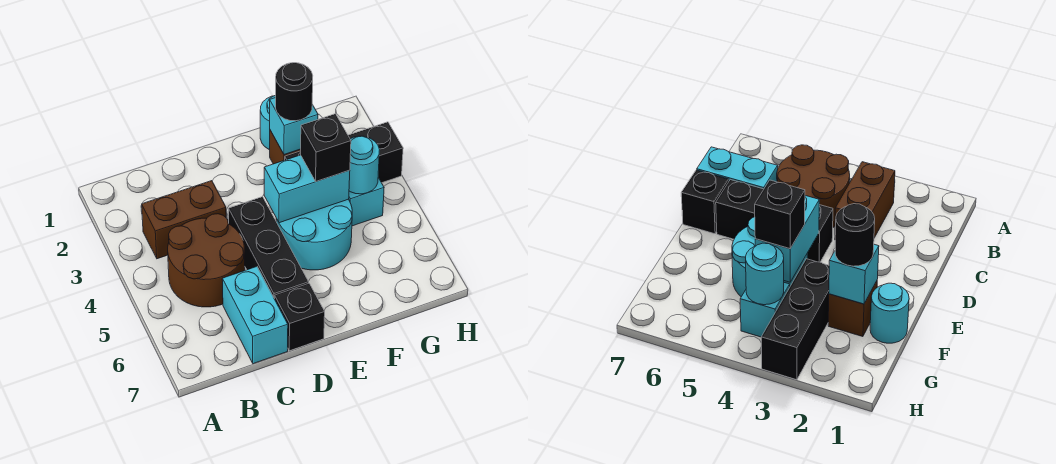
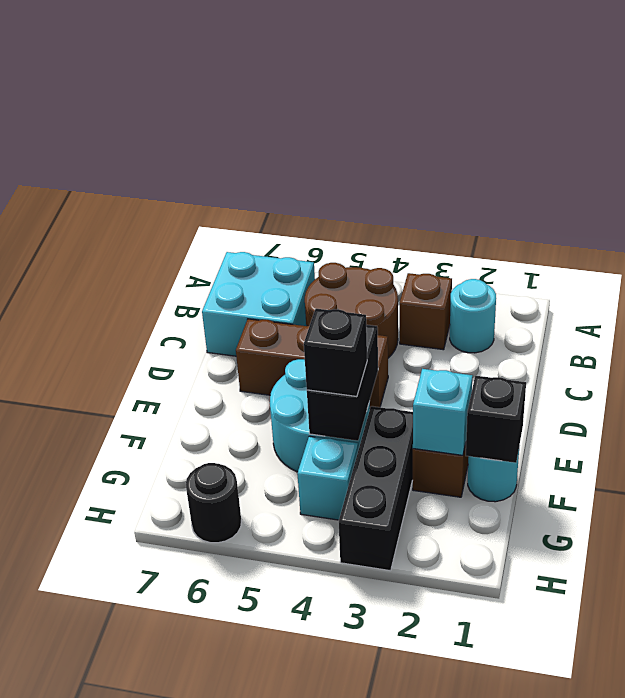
brown 1x2 brick [142,181,226,259] -> brown 1x1 brick [400,273,452,350]
cyan 1x2 brick [222,267,288,364] -> cyan 2x2 brick [202,252,315,356]
black 1x3 brick [228,197,309,299] -> brown 1x3 brick [236,319,388,407]
black 1x1 brick [275,283,325,351] -> black 1x1 brick moved to [466,376,526,463]
cyan 1x2 brick [264,155,350,223] -> black 1x2 brick [307,325,378,441]
black 1x1 round brick [276,63,313,121] -> black 1x1 round brick moved to [186,463,241,543]
cyan 1x1 round brick [349,136,380,194] -> cyan 1x1 round brick moved to [450,279,496,353]

